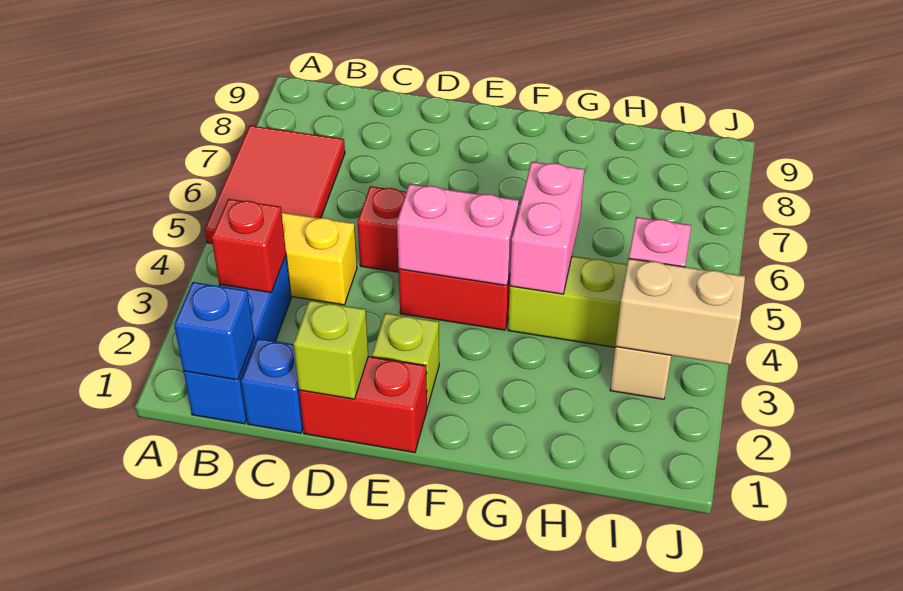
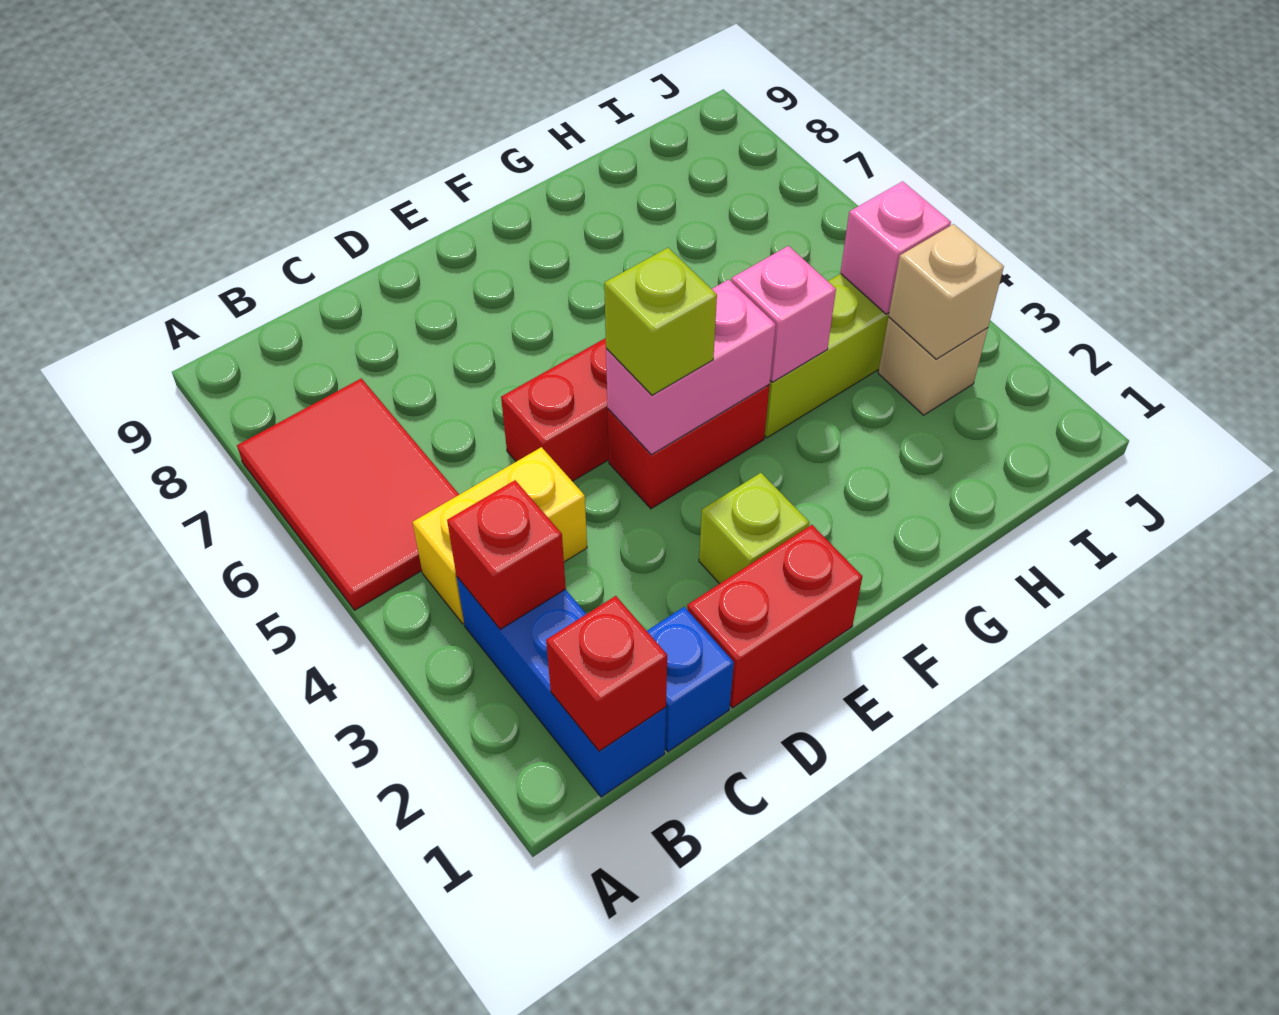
blue 1x1 brick [174,282,254,380] -> red 1x1 brick [546,596,667,751]
lime 1x1 brick [294,300,368,399] -> lime 1x1 brick moved to [604,248,717,395]
pink 1x2 brick [510,162,584,294] -> pink 1x1 brick [731,246,836,382]
tan 1x2 brick [615,259,745,365] -> tan 1x1 brick [889,224,1004,359]

